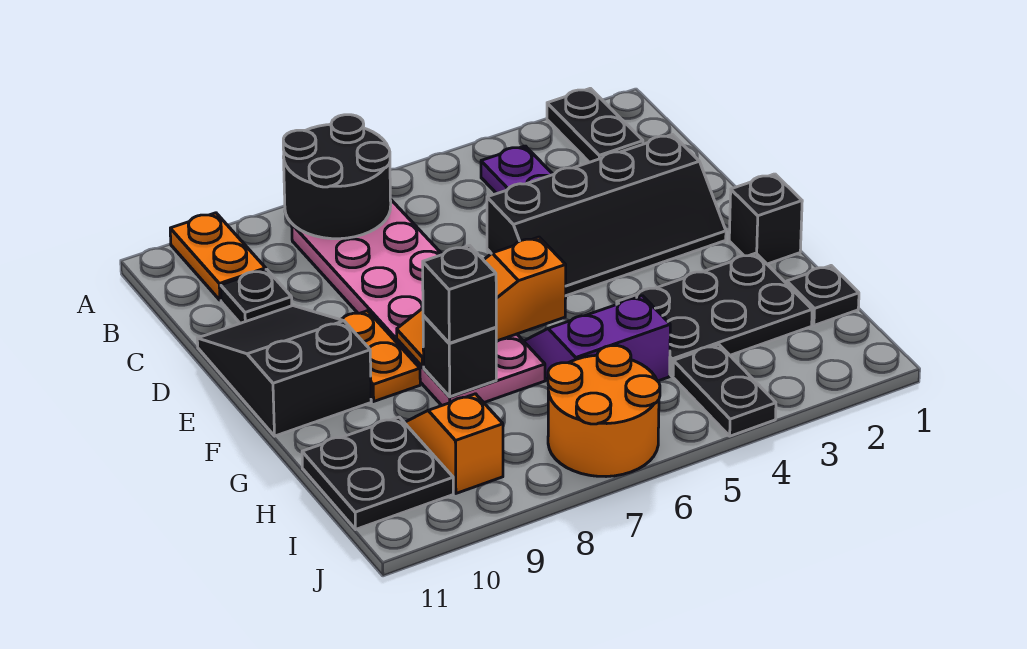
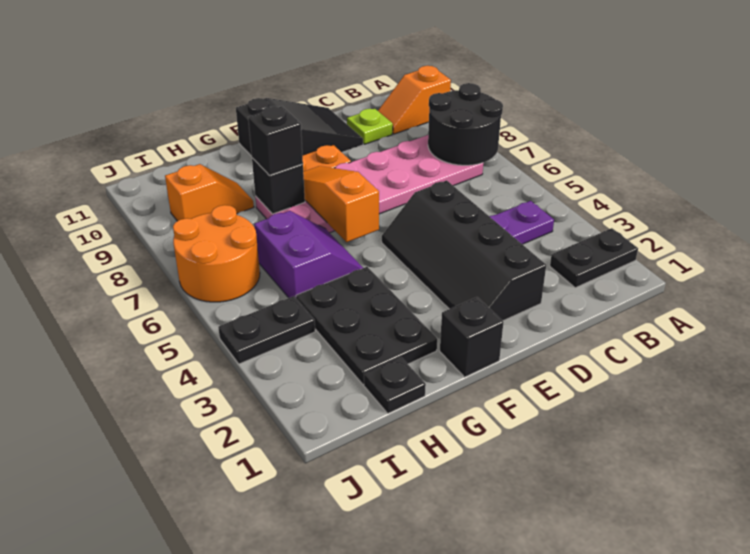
orange 1x2 plate [170,213,266,300] -> orange 1x2 slope [378,66,451,134]
black 1x1 plate [221,269,292,323] -> lime 1x1 plate [347,109,393,144]
black 2x2 plate [302,417,453,529] -> none

